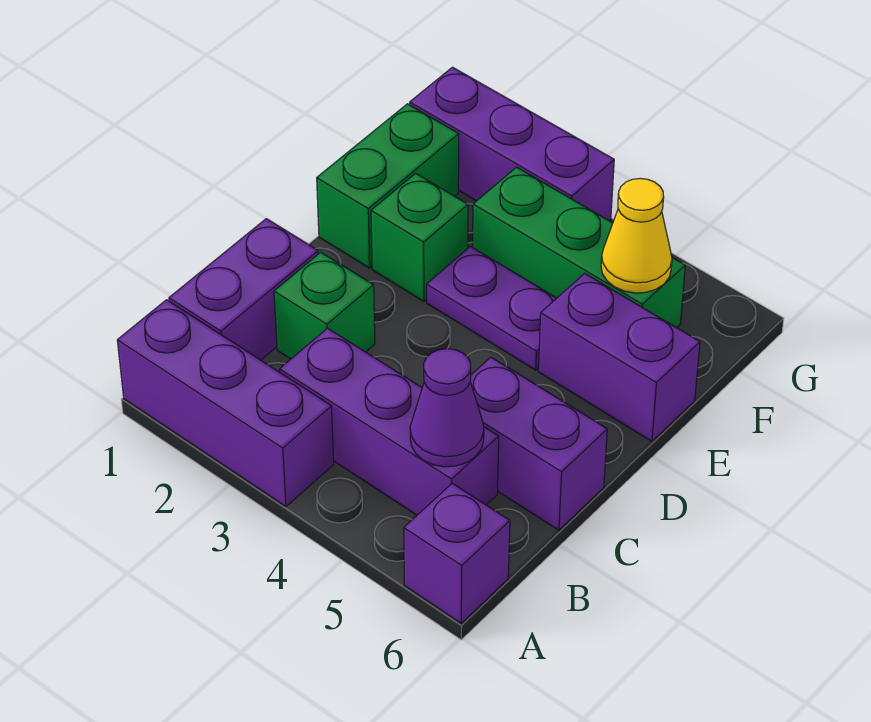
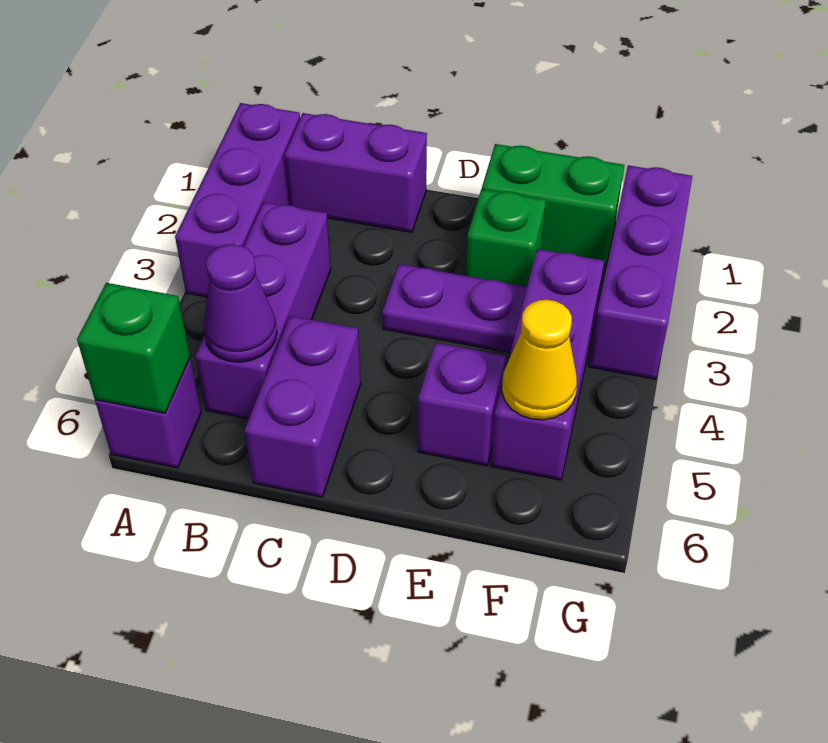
green 1x1 brick [274,252,375,359] -> green 1x1 brick moved to [77,283,190,413]
purple 1x2 plate [427,247,556,370] -> purple 1x2 plate turned to [382,264,527,352]
purple 1x2 brick [539,273,700,441] -> purple 1x1 brick [418,343,506,466]
green 1x3 brick [473,167,685,328] -> purple 1x3 brick [491,249,604,480]

